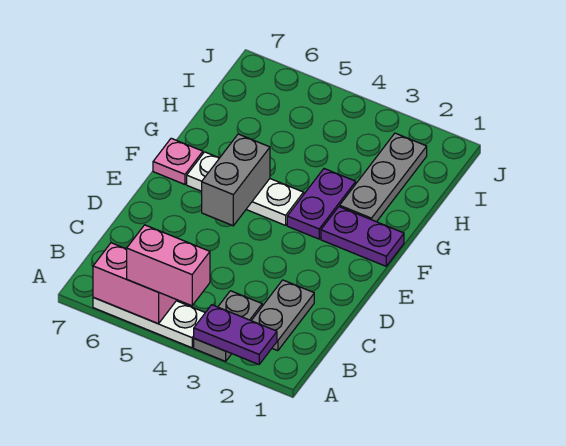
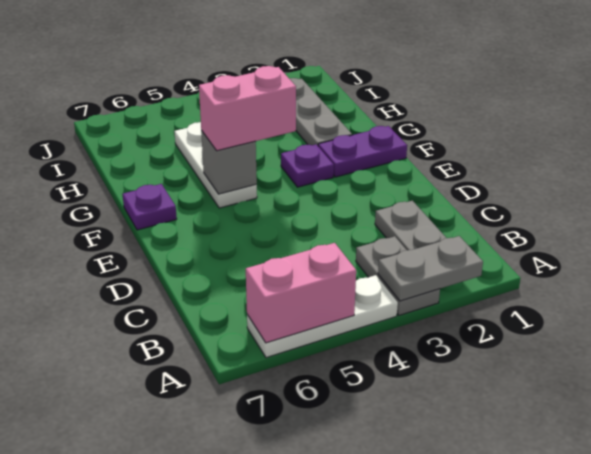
purple 1x2 plate [194,305,277,364] -> grey 1x2 plate [378,236,483,301]
pink 1x2 brick [127,225,210,306] -> pink 1x2 brick moved to [199,66,296,151]
grey 1x2 brick [202,134,270,226] -> grey 1x1 brick [201,131,257,194]
purple 1x2 plate [287,169,356,239] -> purple 1x1 plate [281,144,334,187]
white 1x3 plate [187,152,304,225] -> white 1x3 plate turned to [174,122,257,208]
pink 1x1 plate [153,138,203,184] -> purple 1x1 plate [123,184,177,230]

